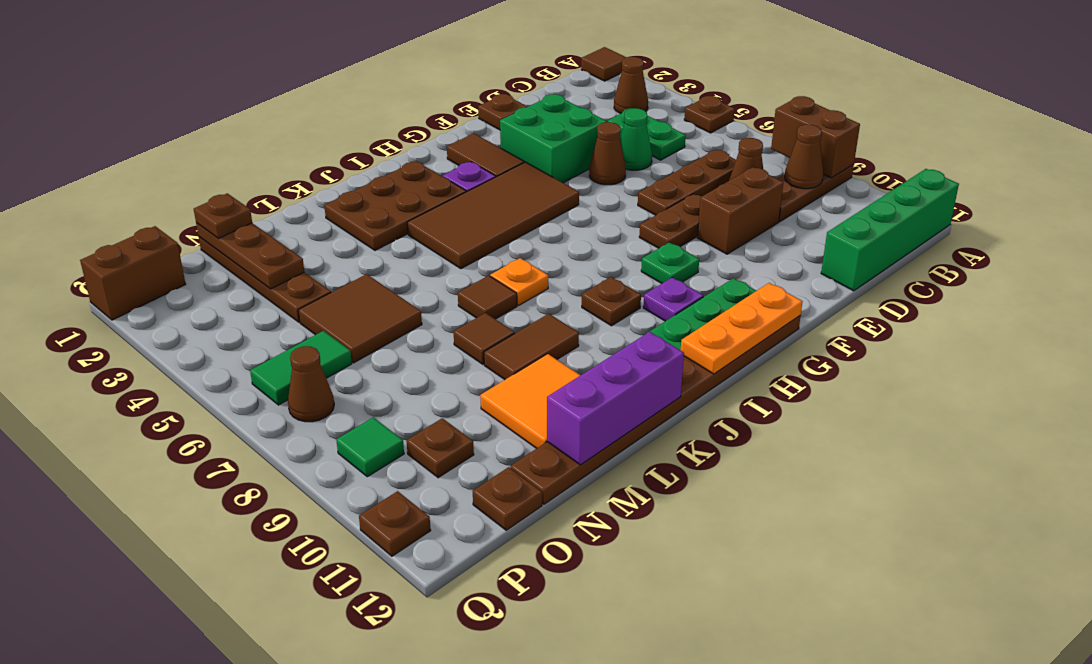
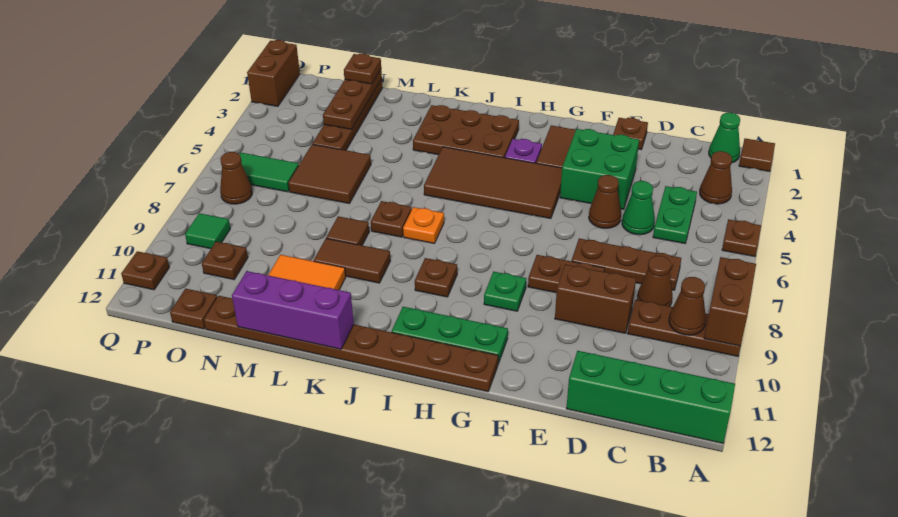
none -> green 1x1 cone [709,113,740,163]
orange 1x3 plate [681,283,803,374] -> none
purple 1x1 plate [643,278,703,321] -> none
brown 1x1 tile [458,275,517,319] -> brown 1x1 plate [371,201,412,237]
brown 1x2 brick [80,226,186,320] -> brown 1x2 brick turned to [247,40,300,106]

